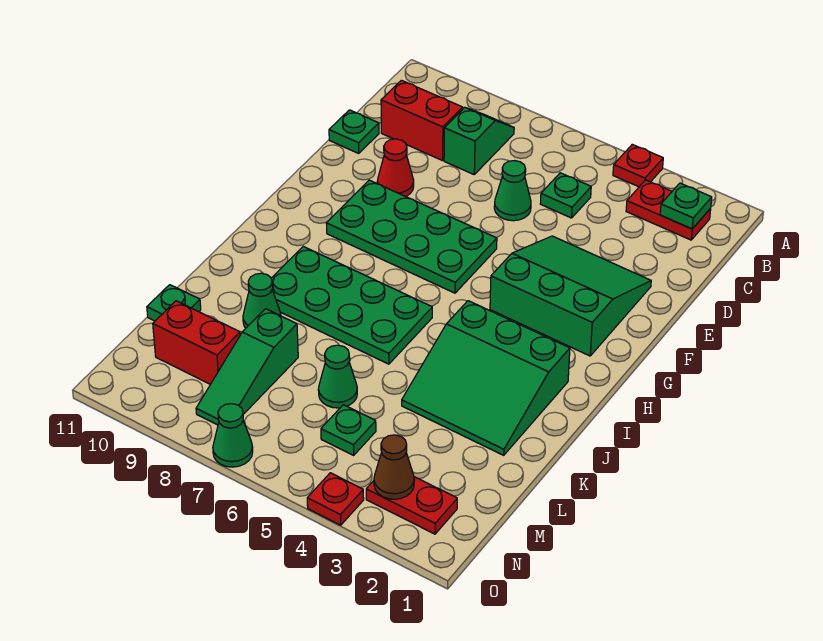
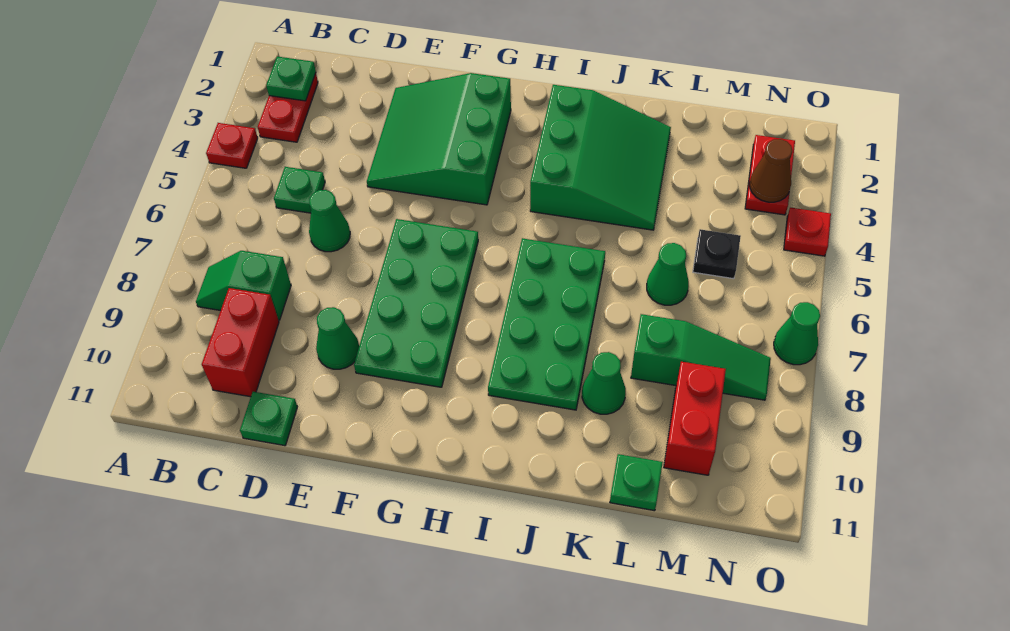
red 1x1 cone [377,139,414,197] -> green 1x1 cone [316,307,359,369]
green 1x1 plate [321,405,376,455] -> black 1x1 plate [693,229,741,279]

